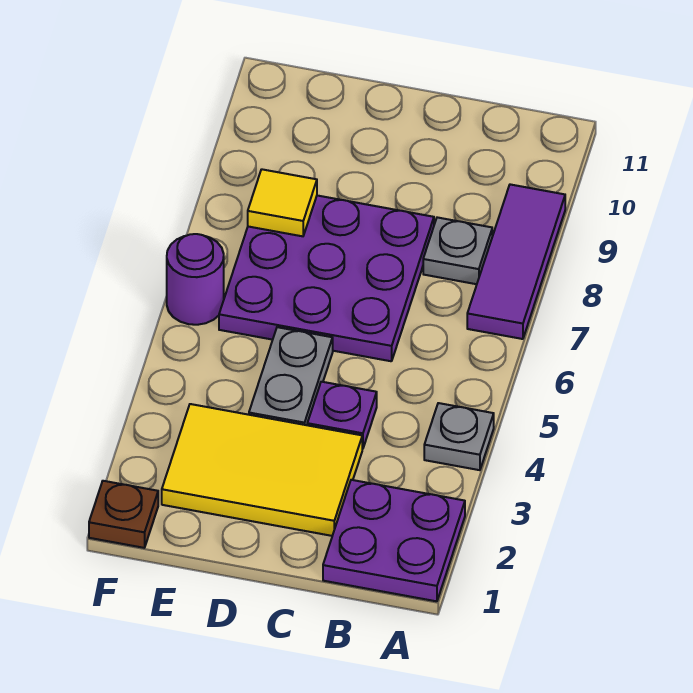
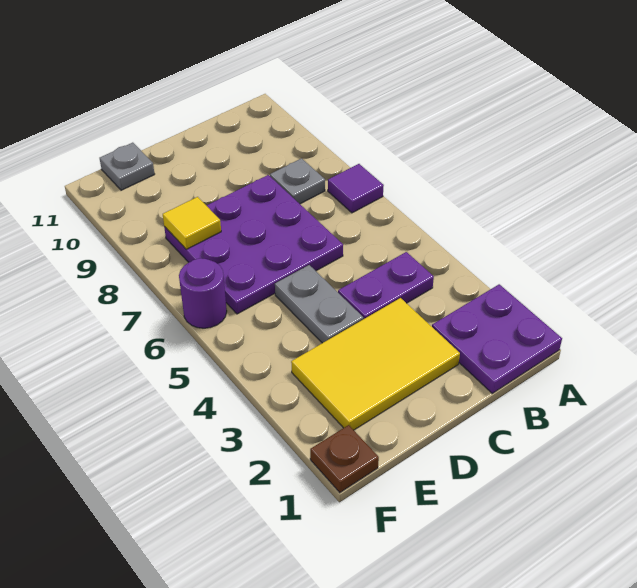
grey 1x1 plate [424,403,494,470] -> grey 1x1 plate moved to [100,143,155,190]
purple 1x3 tile [467,184,565,339] -> purple 1x1 tile [328,164,384,213]
purple 1x1 plate [307,382,377,449] -> purple 1x2 plate [338,252,434,319]

